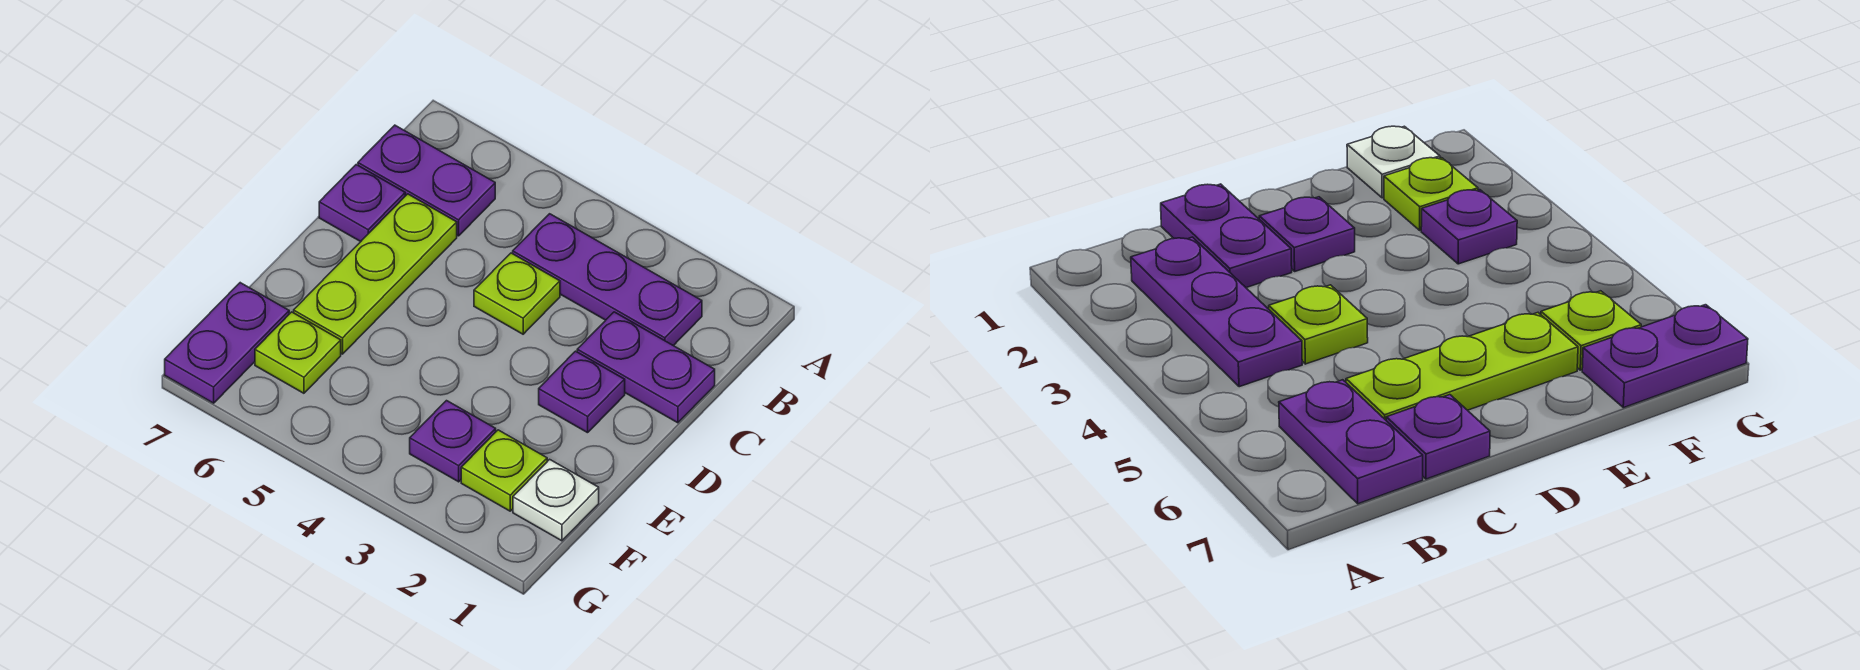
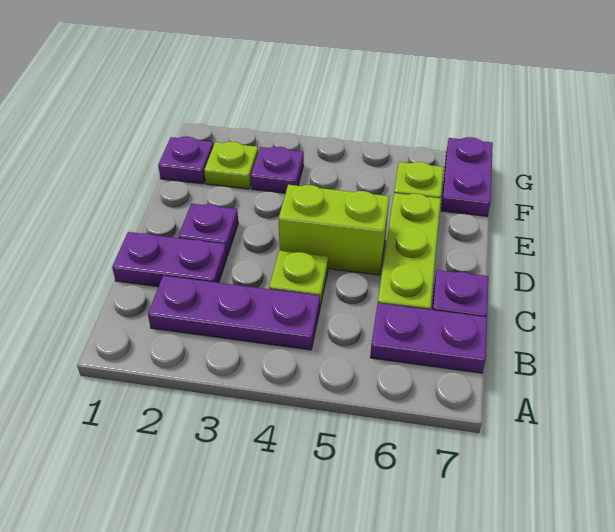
none -> lime 1x2 brick [279,185,389,275]
white 1x1 plate [513,459,599,541] -> purple 1x1 plate [158,137,213,184]

